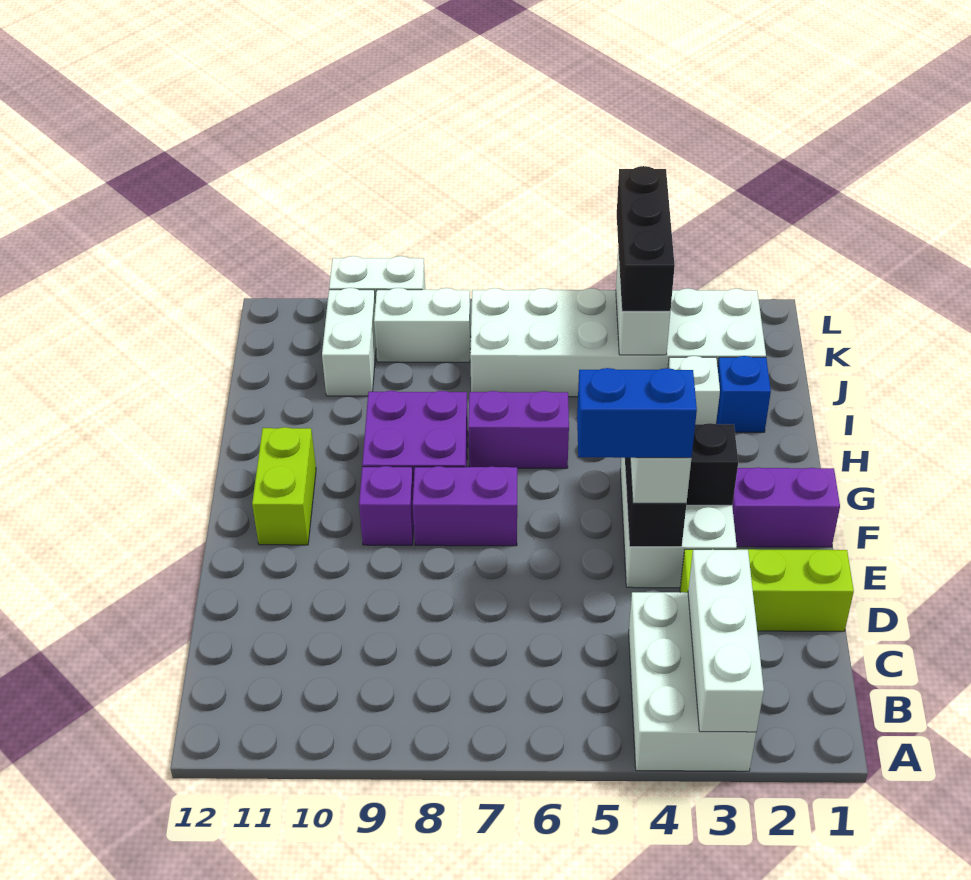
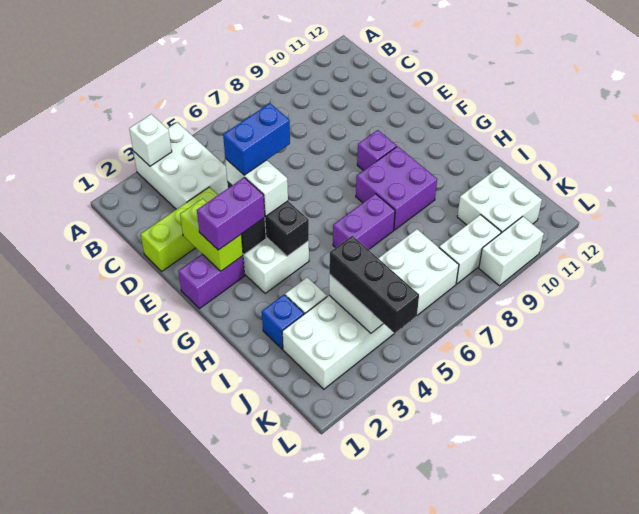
white 1x3 brick [688,549,764,732] -> white 1x1 brick [129,114,172,166]
purple 1x2 brick [413,466,517,546] -> purple 1x2 brick moved to [197,178,265,250]
lime 1x2 brick [252,427,316,545] -> lime 1x2 brick moved to [180,198,243,271]
white 1x2 brick [322,288,376,396] -> white 2x2 brick [457,166,542,233]

